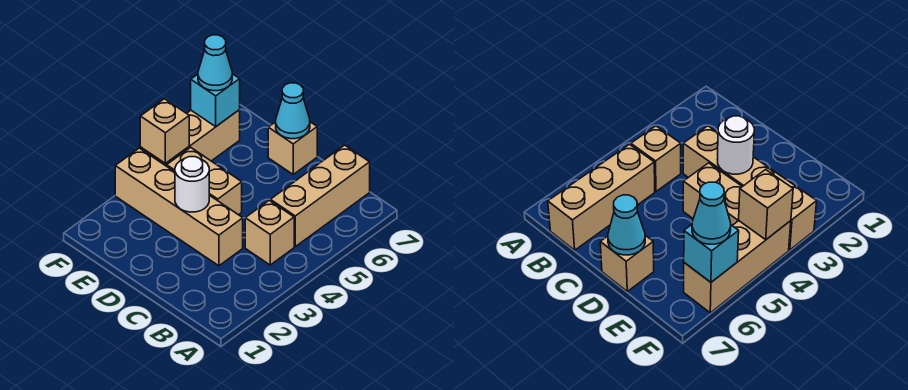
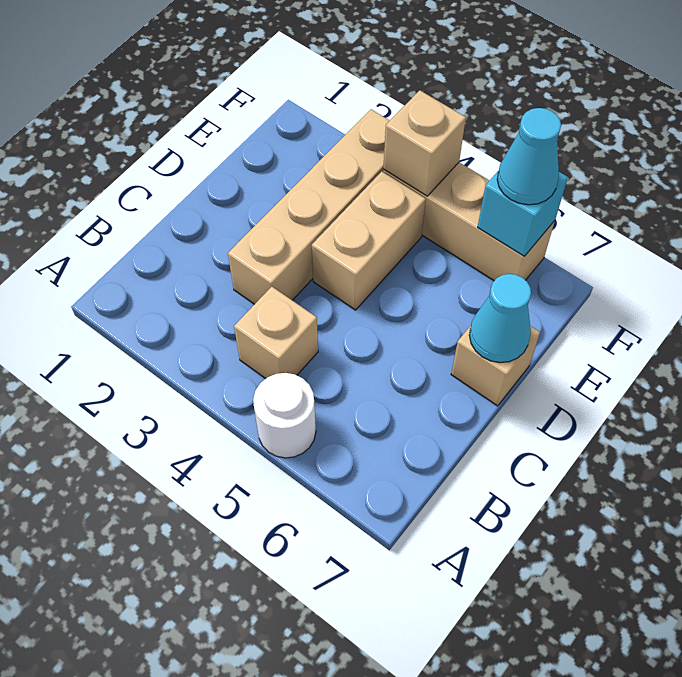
tan 1x3 brick [270,145,370,247] -> none
white 1x1 round brick [175,157,209,212] -> white 1x1 round brick moved to [253,373,316,458]

